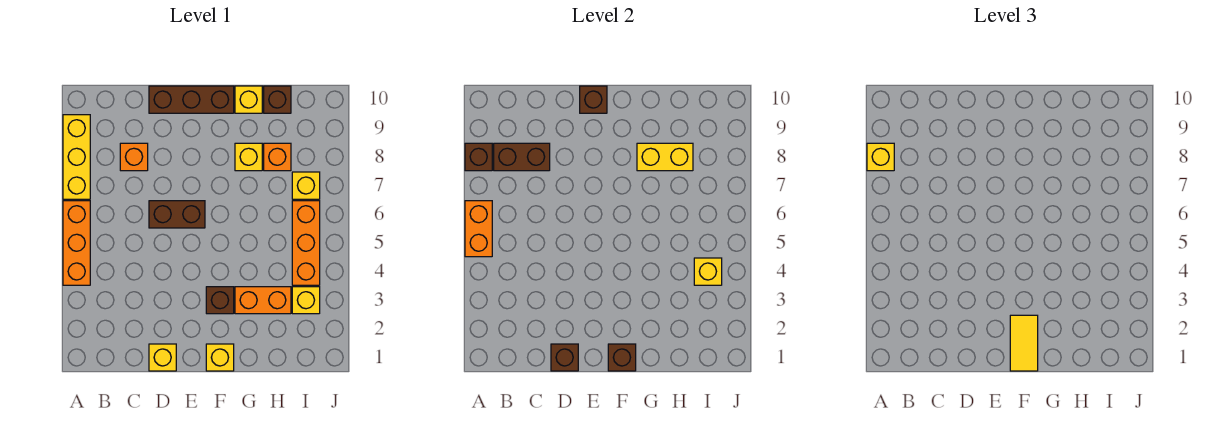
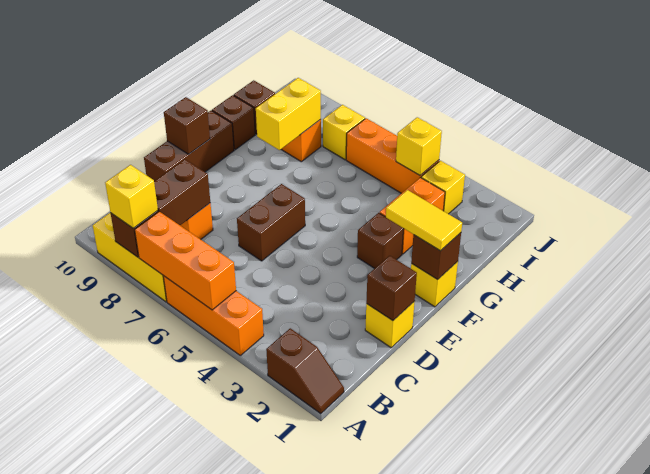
none -> brown 1x2 slope [266,328,344,414]
orange 1x2 brick [465,201,492,257] -> orange 1x3 brick [135,211,236,310]
yellow 1x1 brick [235,143,262,171] -> none
yellow 1x1 brick [235,86,262,113] -> brown 1x1 brick [212,95,255,150]

